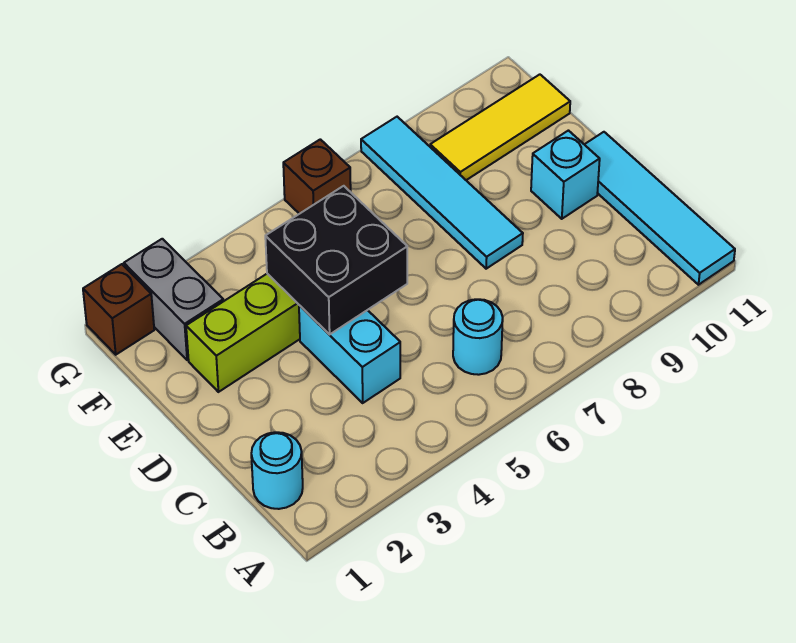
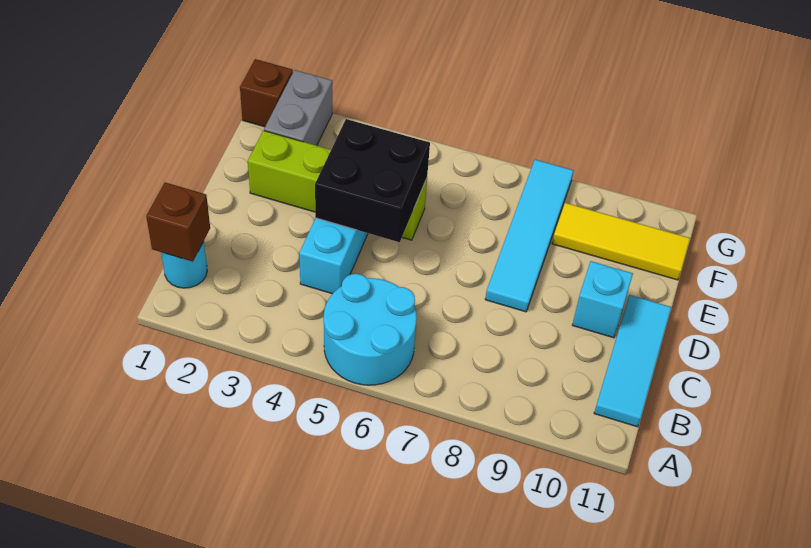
cyan 1x4 tile [584,132,735,285] -> cyan 1x3 tile [594,295,671,427]
cyan 1x1 round brick [453,299,503,375] -> cyan 2x2 round brick [324,274,417,385]
brown 1x1 brick [283,139,351,214] -> brown 1x1 brick moved to [146,182,210,262]

